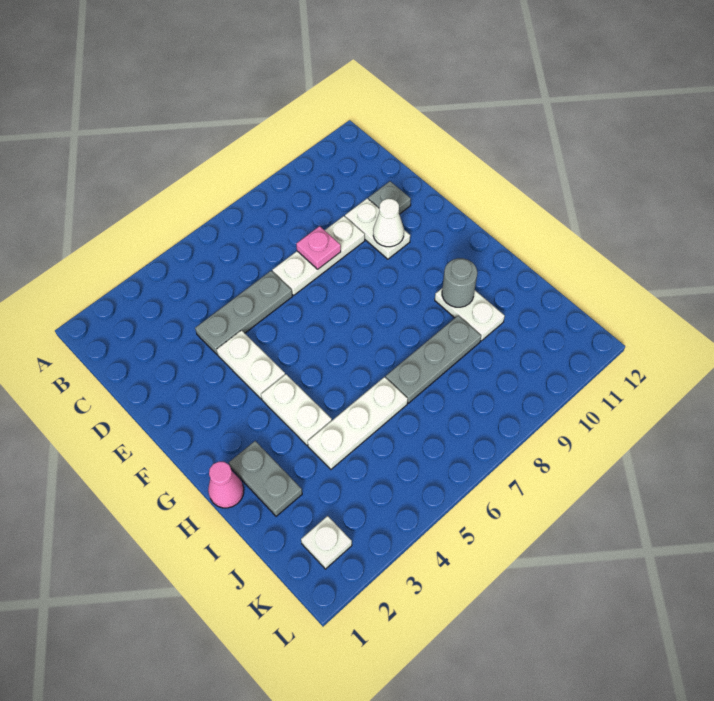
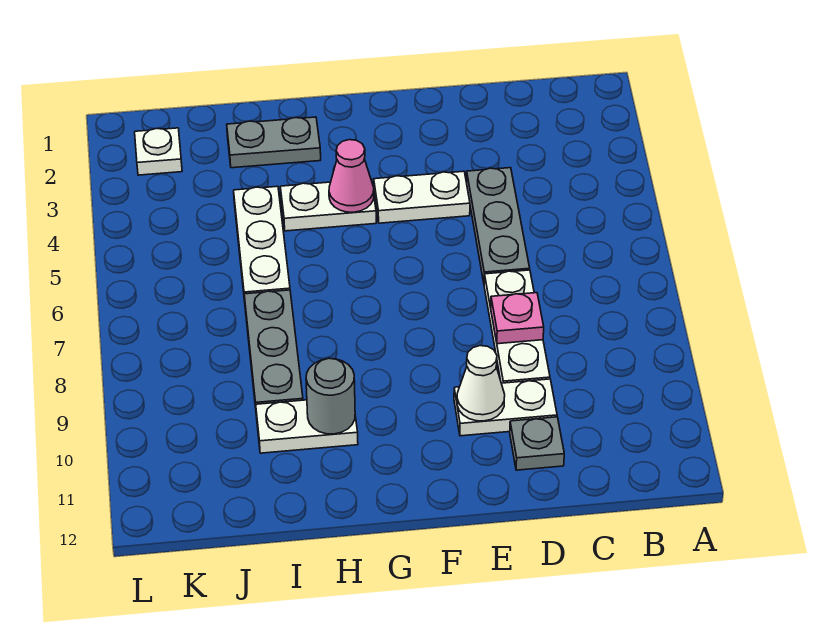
pink 1x1 cone [208,462,244,508] -> pink 1x1 cone moved to [329,140,374,212]

